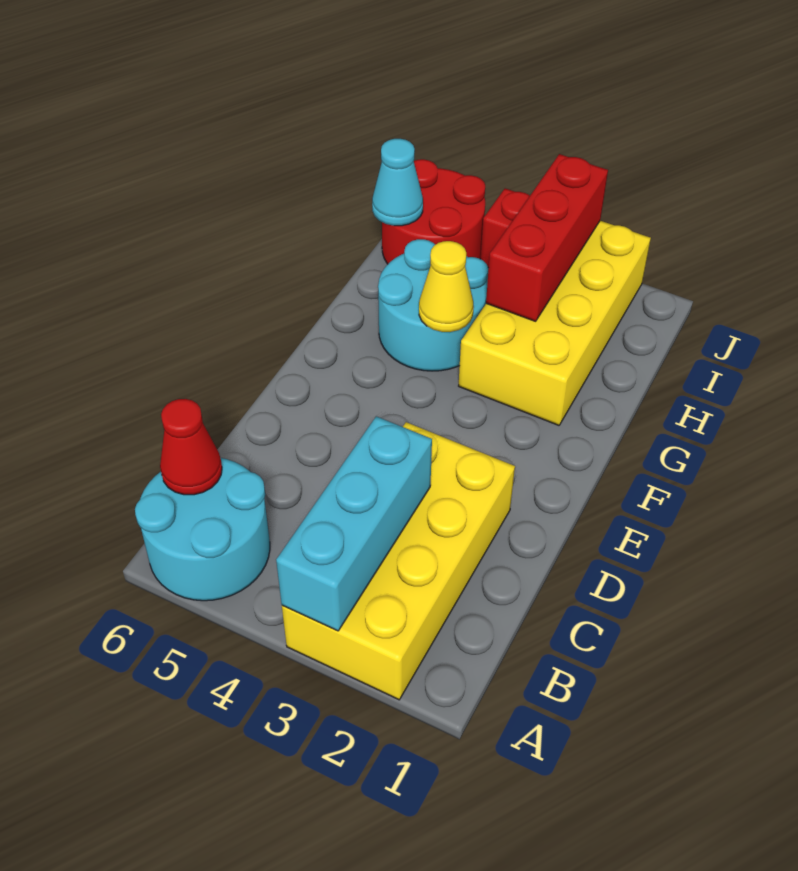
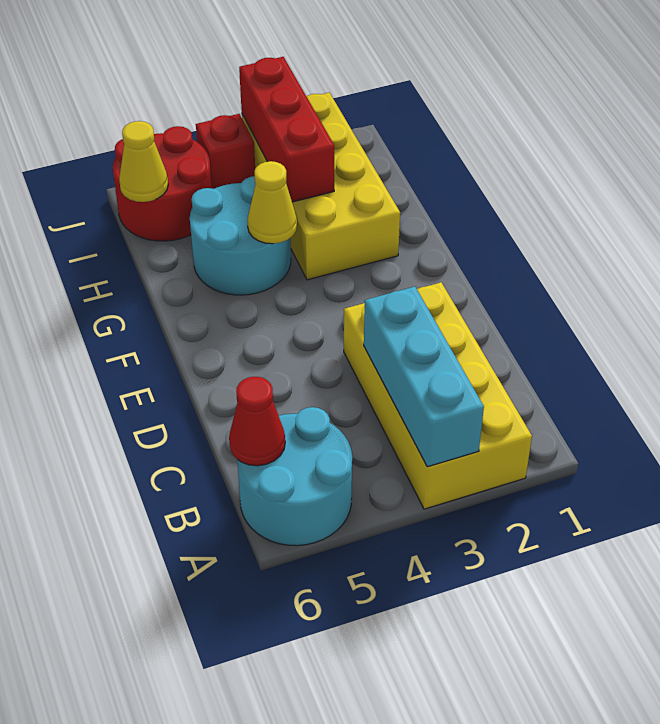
cyan 1x1 cone [372,139,423,226] -> yellow 1x1 cone [119,121,168,202]

